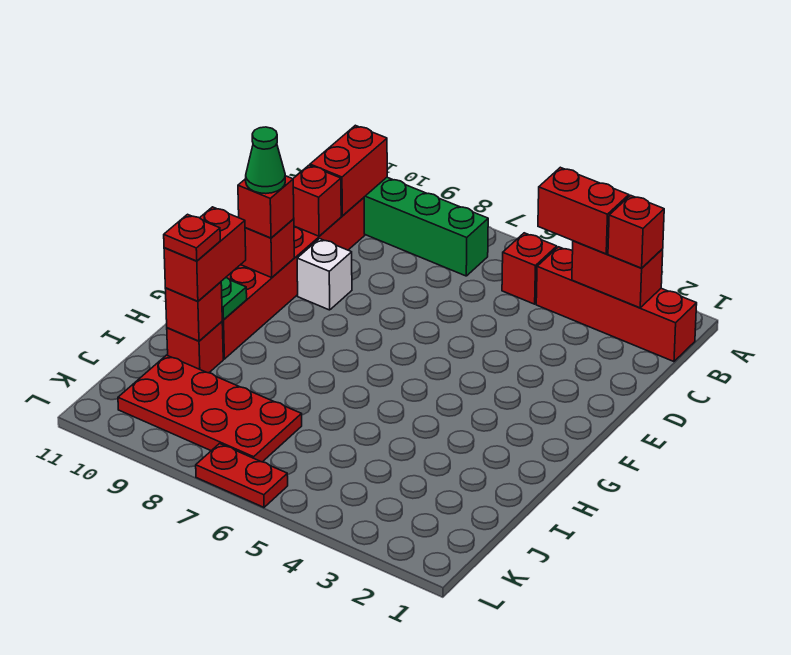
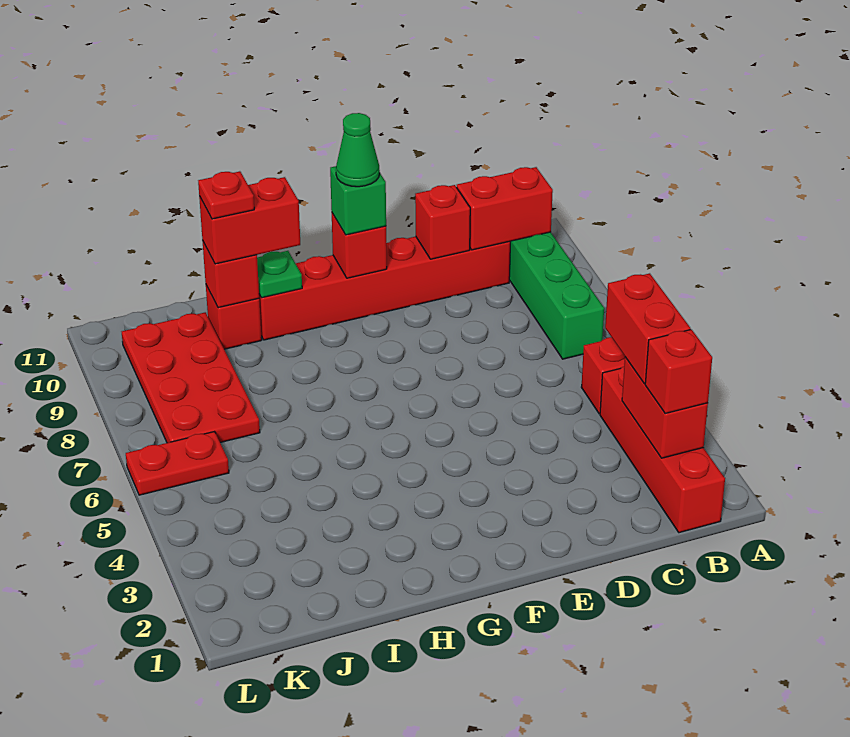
white 1x1 brick [297,239,352,310] -> none
red 1x1 brick [238,176,294,238] -> green 1x1 brick [330,166,386,235]
red 1x2 plate [196,444,288,507] -> red 1x2 plate turned to [126,432,229,495]

